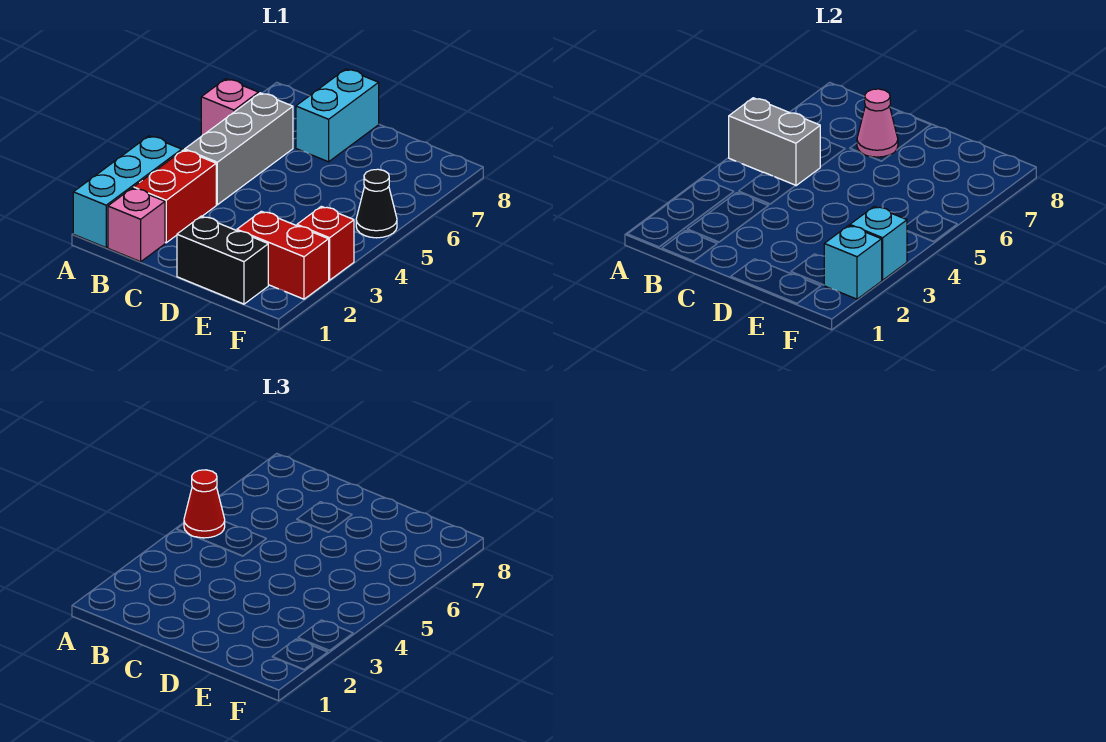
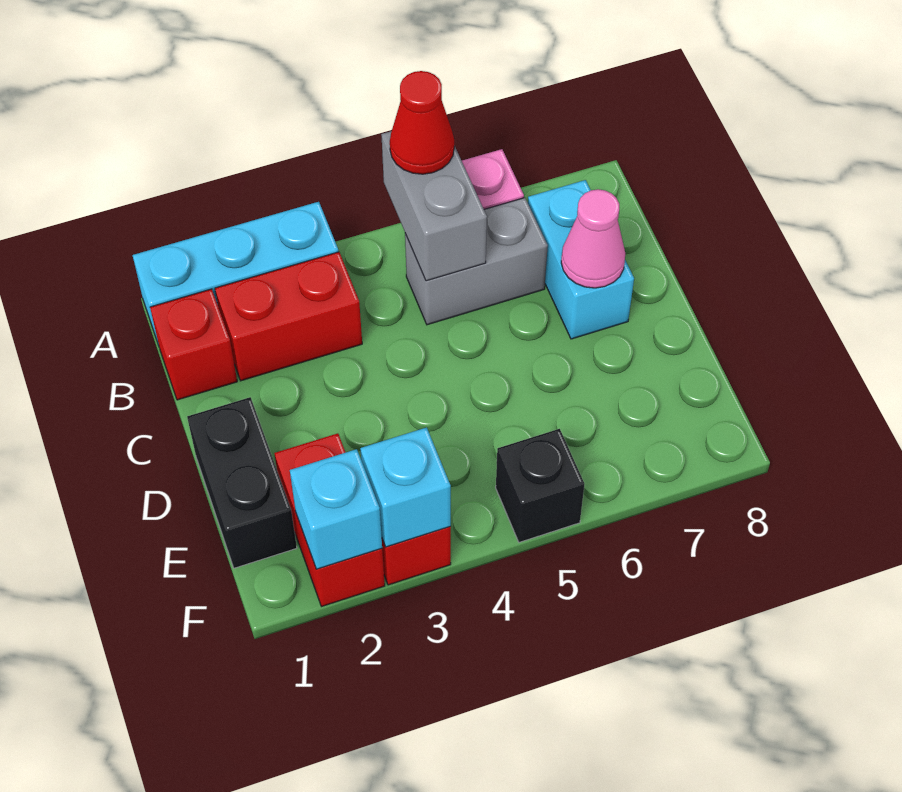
pink 1x1 brick [108,188,165,262] -> red 1x1 brick [150,289,237,400]
grey 1x3 brick [185,93,293,205] -> grey 1x2 brick [405,198,548,325]
cyan 1x2 brick [296,69,379,162] -> cyan 1x2 brick turned to [528,180,634,339]
black 1x1 cone [356,169,397,238] -> black 1x1 brick [496,429,584,542]

